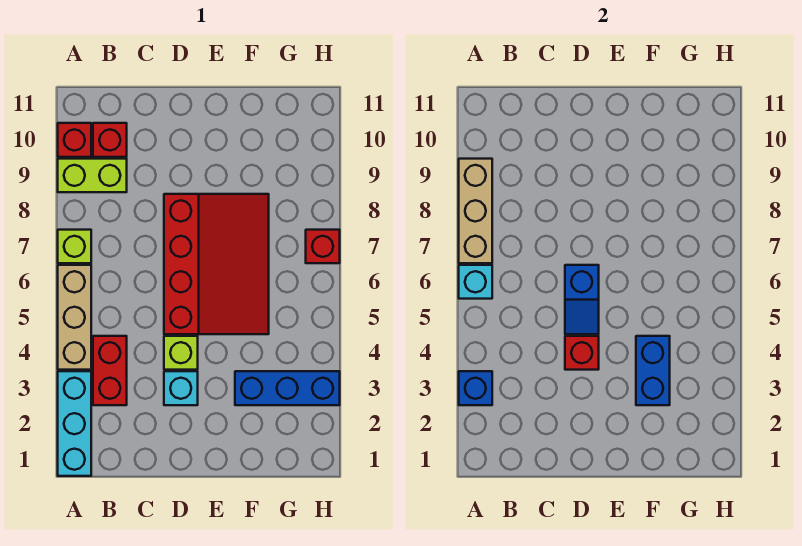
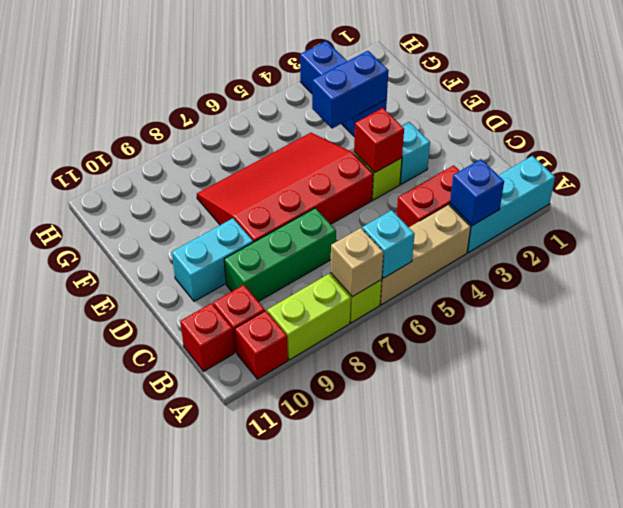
tan 1x3 brick [459,159,492,263] -> tan 1x1 brick [330,228,383,297]
lime 1x2 brick [58,159,127,192] -> lime 1x2 brick turned to [267,274,351,360]
none -> green 1x3 brick [224,208,336,302]
blue 1x2 slope [565,265,599,334] -> none
none -> cyan 1x2 brick [172,218,253,301]
red 1x1 brick [306,230,340,263] -> red 1x1 brick moved to [180,303,234,371]

